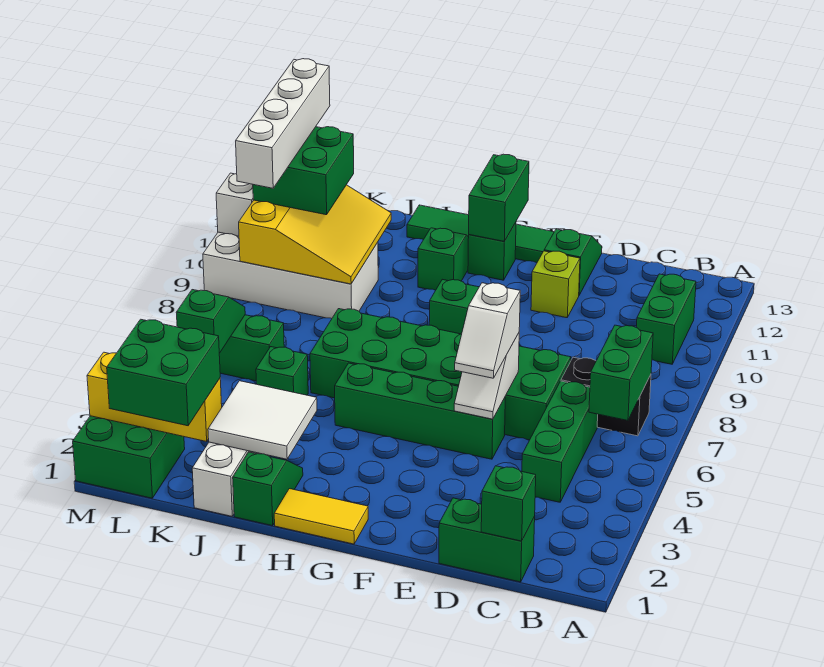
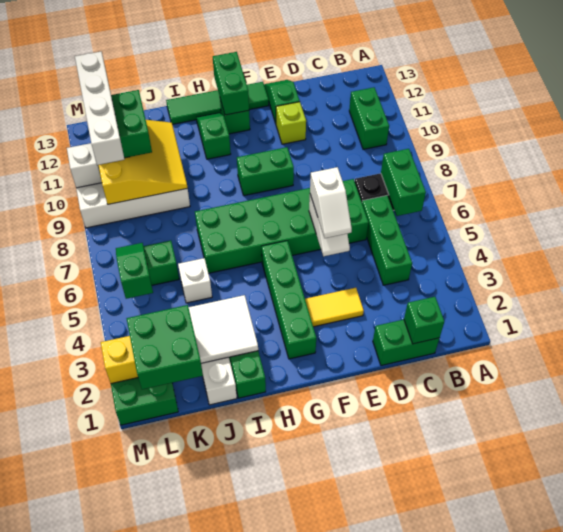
green 1x4 brick [335,363,505,459] -> green 1x4 brick turned to [262,241,316,359]
yellow 1x2 tile [274,489,368,544] -> yellow 1x2 tile moved to [305,288,364,327]
green 1x1 brick [256,347,308,395] -> white 1x1 brick [178,258,212,303]

